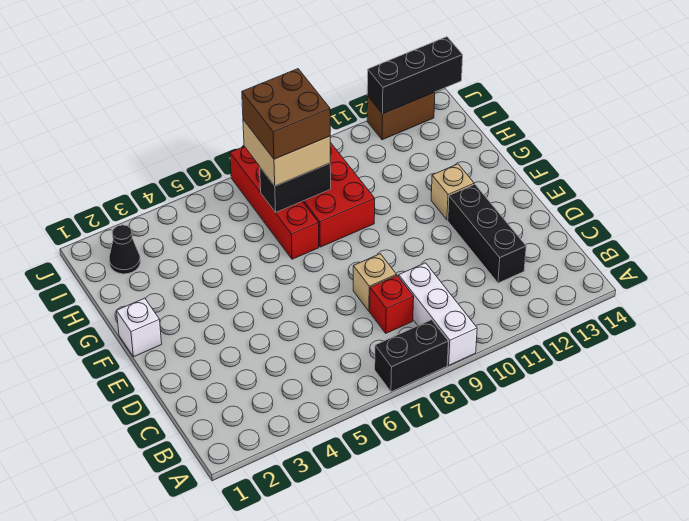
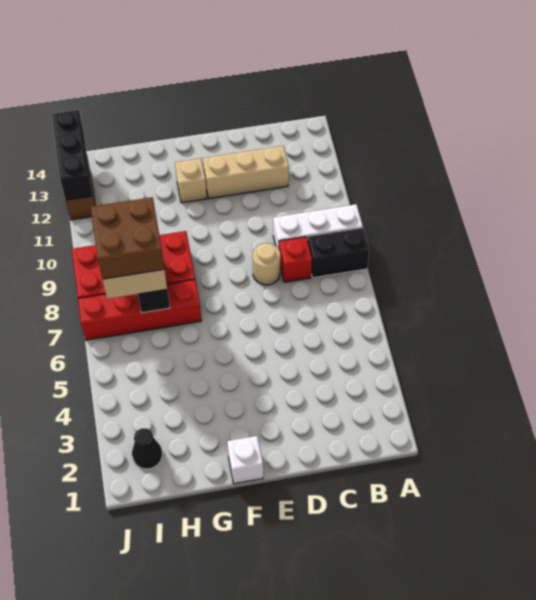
black 1x2 brick [375,320,448,392] -> black 1x2 brick turned to [307,228,369,278]
black 1x3 brick [448,184,526,283] -> tan 1x3 brick [203,146,289,199]
tan 1x1 brick [353,254,397,311] -> tan 1x1 round brick [253,243,280,285]

